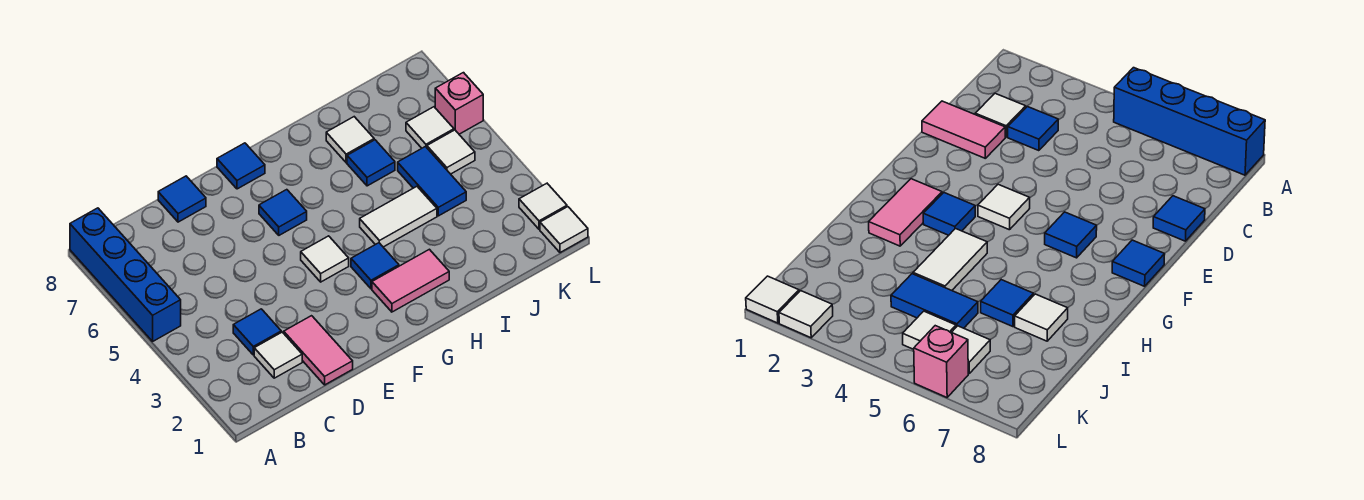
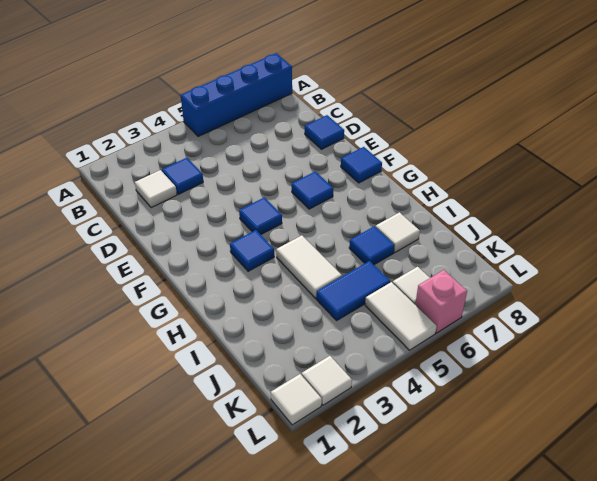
pink 1x2 tile [284,316,353,385] -> none
white 1x1 tile [301,236,349,282] -> blue 1x1 tile [239,197,282,234]
pink 1x2 tile [372,249,449,312] -> none
white 1x1 tile [427,130,475,174] -> white 1x2 tile [365,282,437,350]

